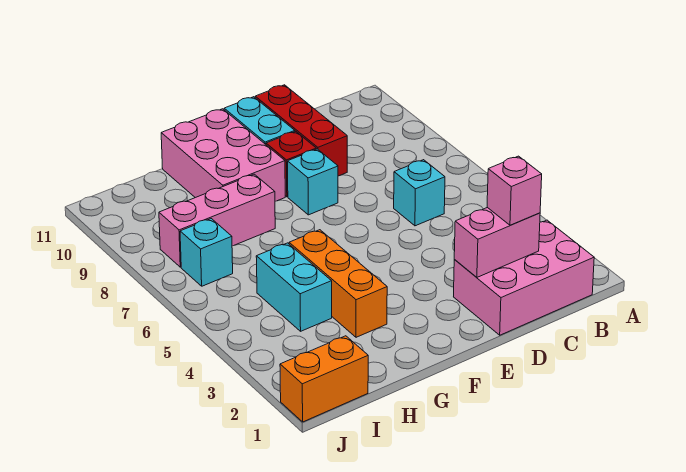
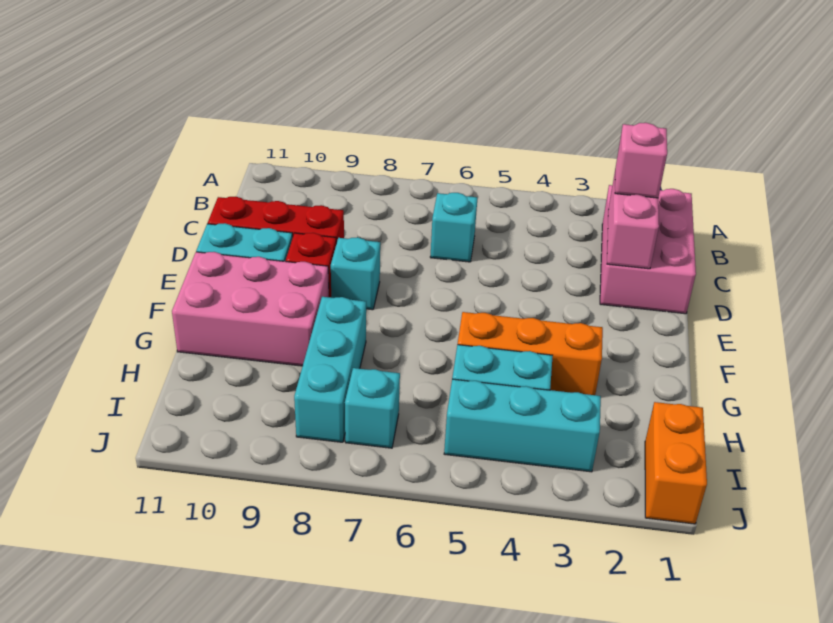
pink 1x3 brick [159,174,275,267] -> cyan 1x3 brick [294,297,366,442]
none -> cyan 1x3 brick [444,379,601,472]

